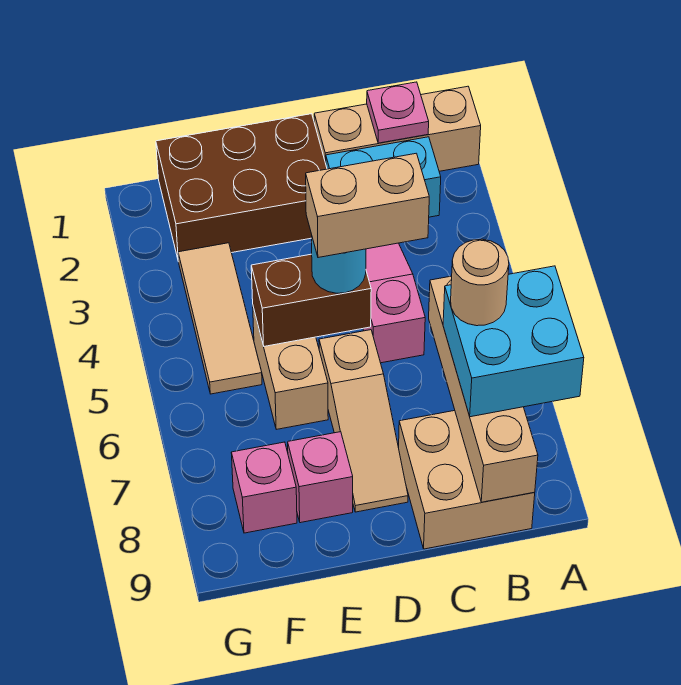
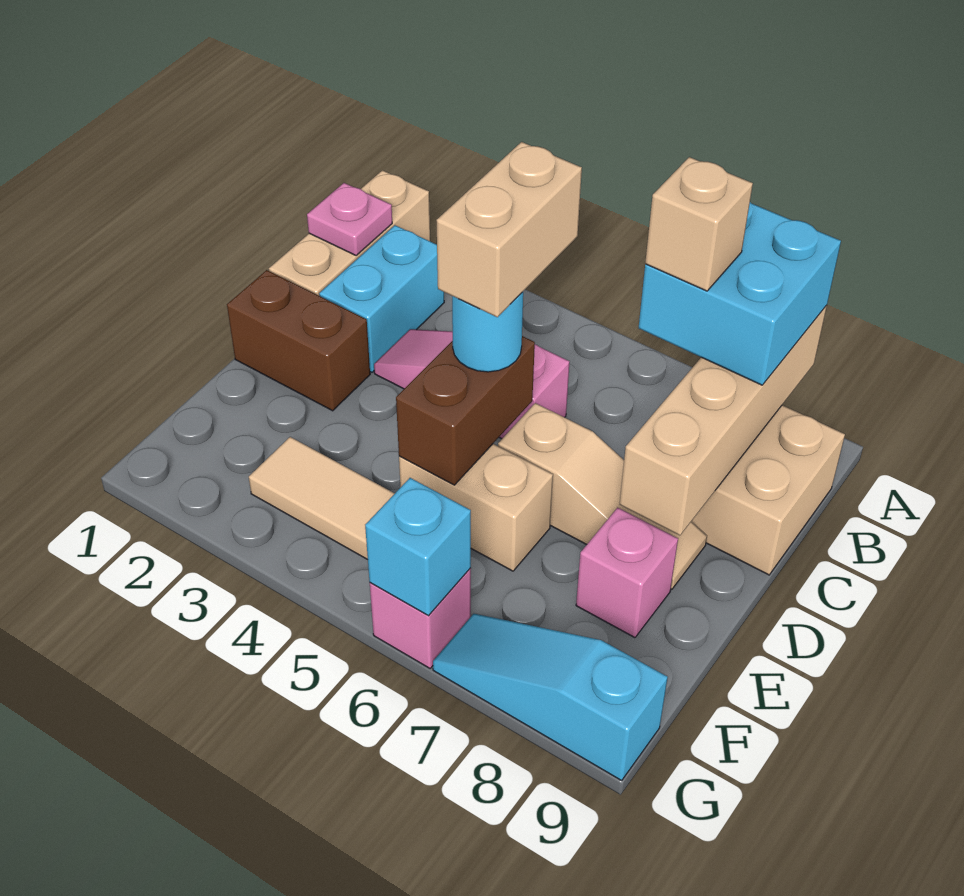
tan 1x4 brick [429,276,538,502] -> tan 1x4 brick turned to [620,305,827,535]
tan 1x1 round brick [451,239,509,326] -> tan 1x1 brick [645,157,753,291]
brown 2x3 brick [156,114,327,262] -> brown 1x2 brick [227,270,370,411]
pink 1x1 brick [231,442,297,533] -> pink 1x1 brick moved to [370,568,471,668]
none -> cyan 1x1 brick [365,478,471,616]
none -> cyan 1x3 slope [433,614,668,780]

